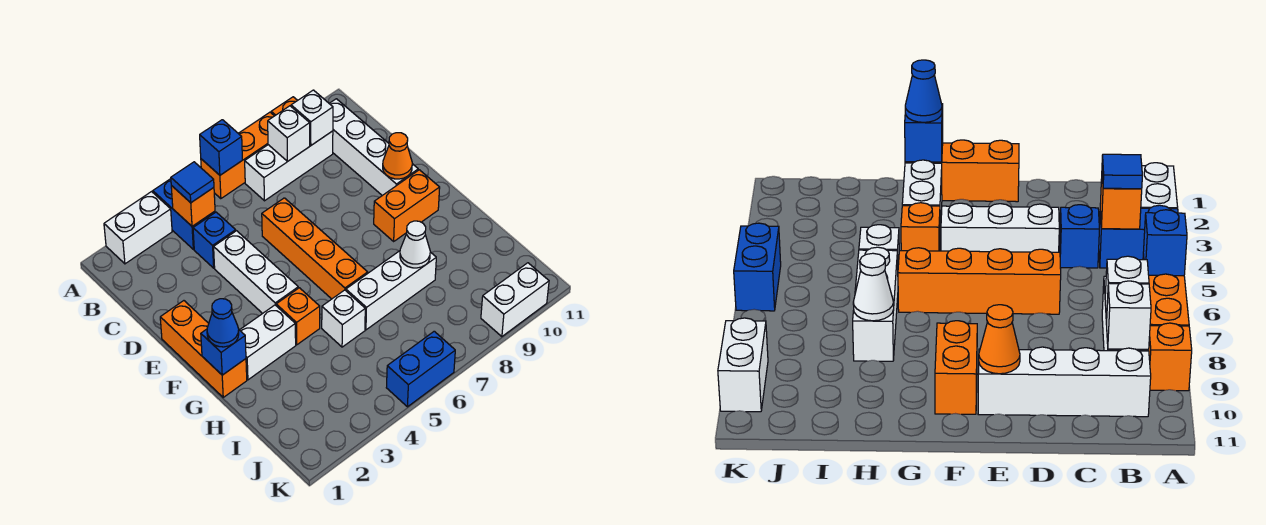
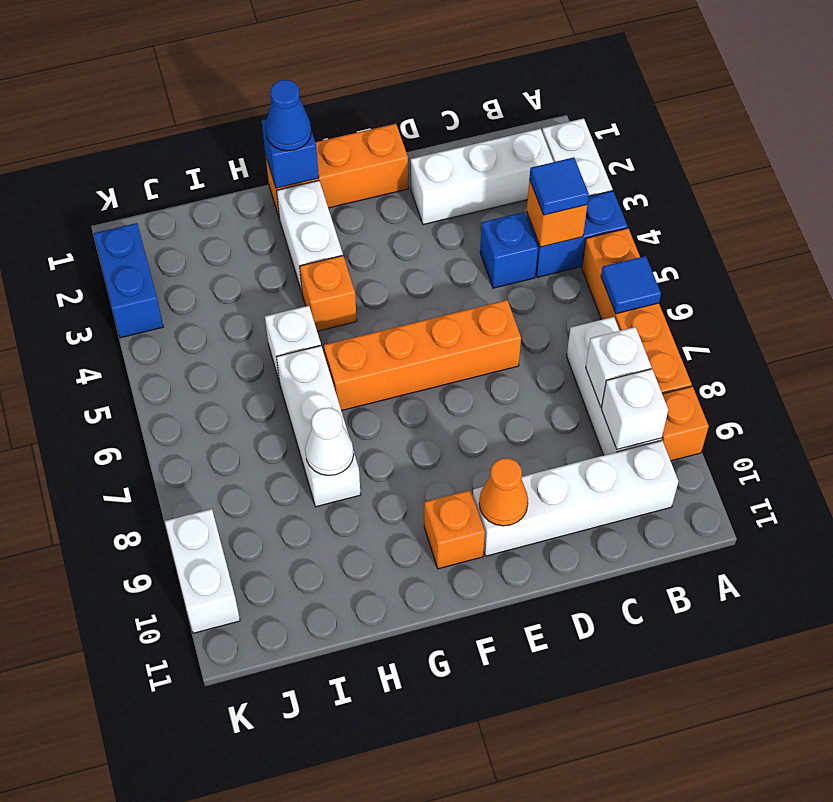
orange 1x3 brick [201,112,274,199] -> orange 1x4 brick [582,228,692,394]
blue 1x1 brick [200,120,242,175] -> blue 1x1 tile [601,256,661,314]
white 1x3 brick [214,231,298,313] -> white 1x3 brick moved to [411,129,553,225]
orange 1x2 brick [374,170,440,241] -> orange 1x1 brick [424,490,485,569]
blue 1x2 brick [386,331,455,407] -> blue 1x2 brick moved to [94,223,163,338]

